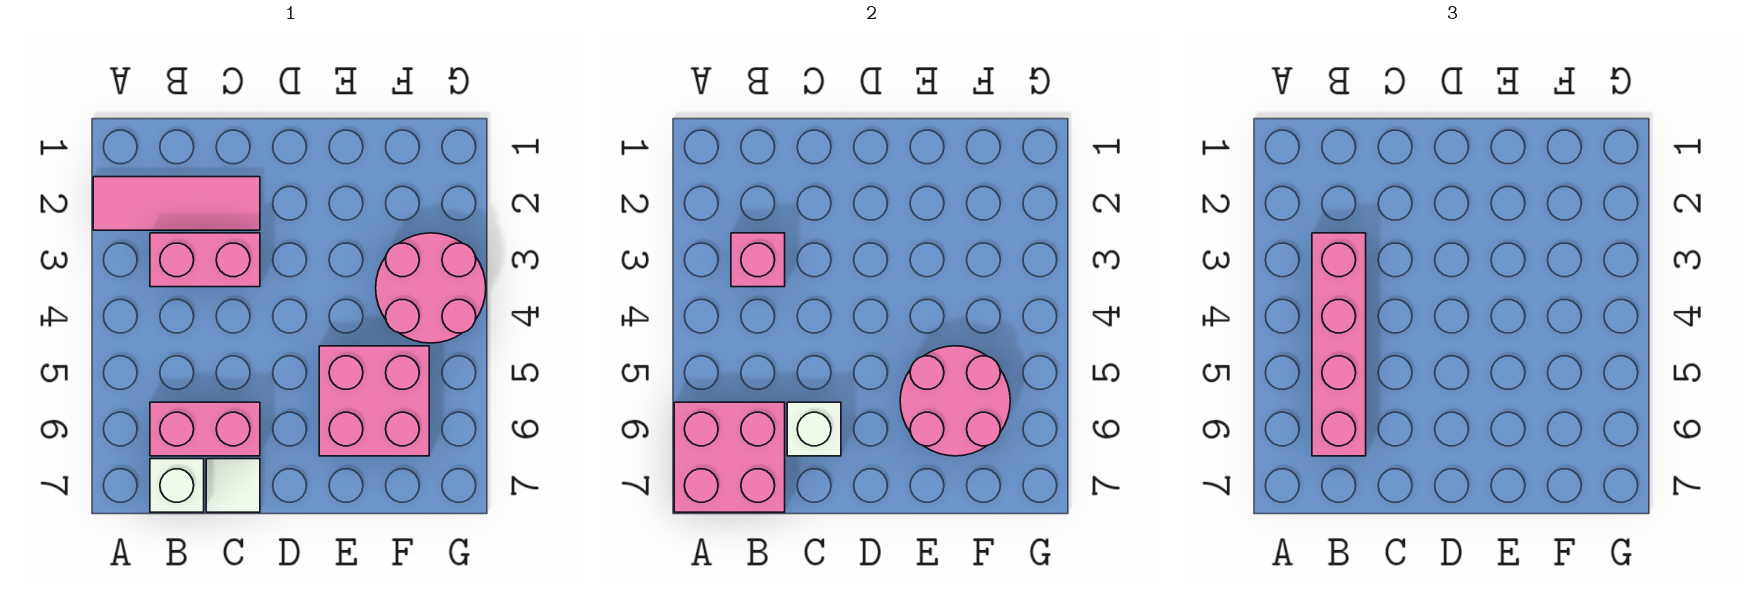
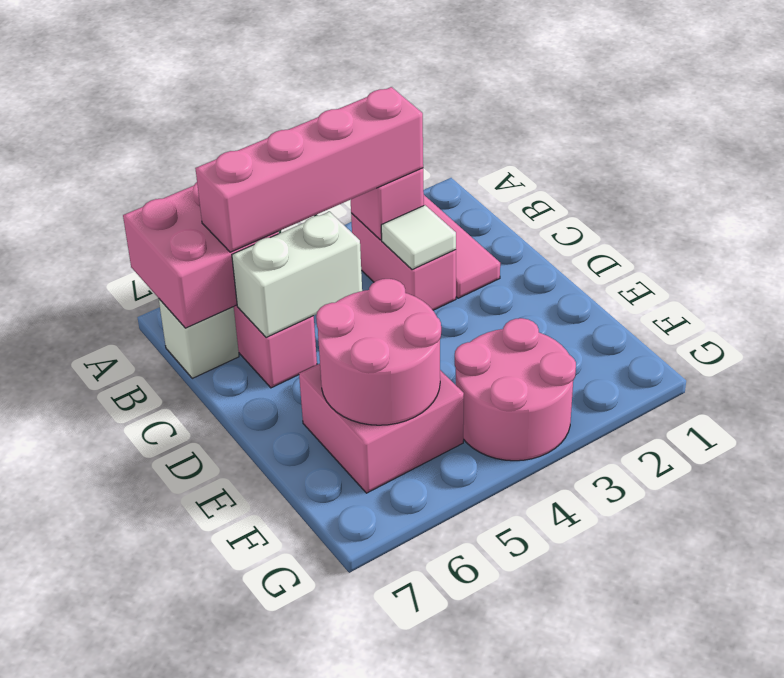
white 1x1 brick [787,402,841,456] -> white 1x2 brick [232,212,362,338]
white 1x1 tile [206,459,260,512] -> white 1x1 tile moved to [381,205,456,270]

